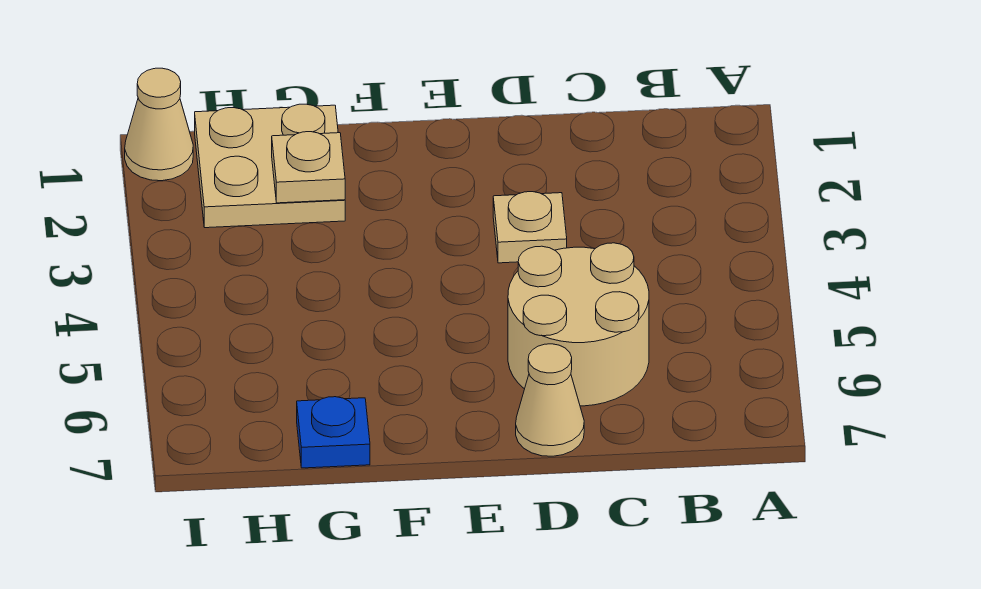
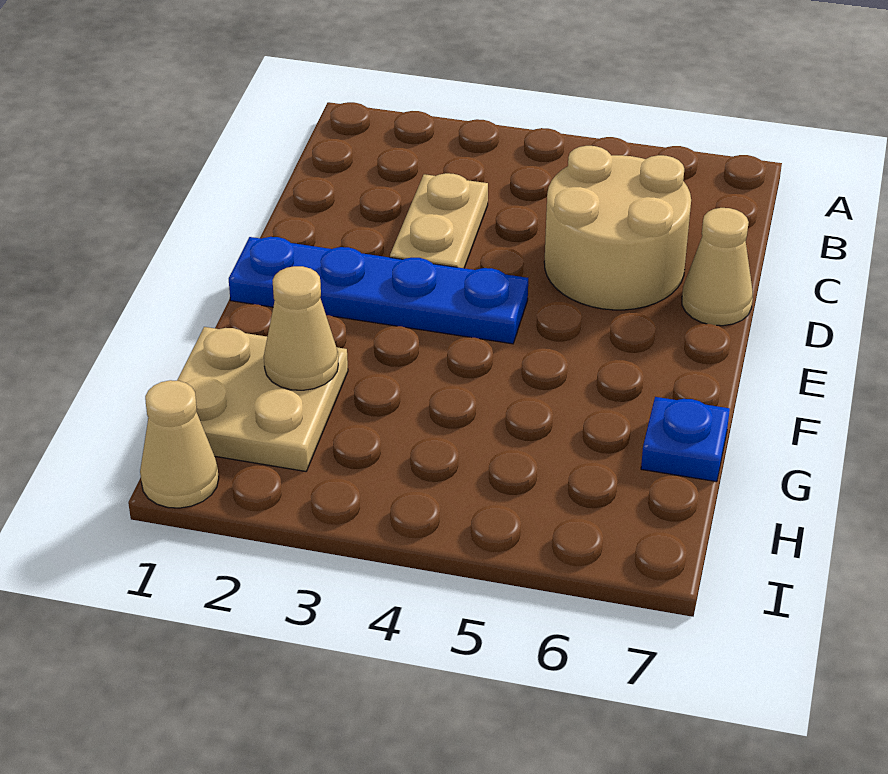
tan 1x1 plate [493,192,567,263] -> tan 1x2 plate [390,173,488,268]
none -> blue 1x4 plate [229,237,528,344]
tan 1x1 plate [272,132,345,203] -> tan 1x1 cone [264,266,338,390]

